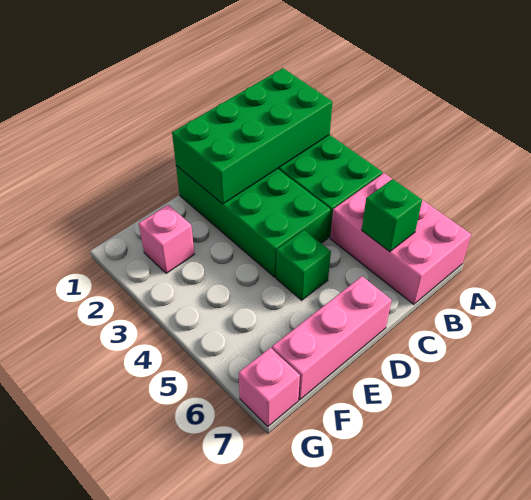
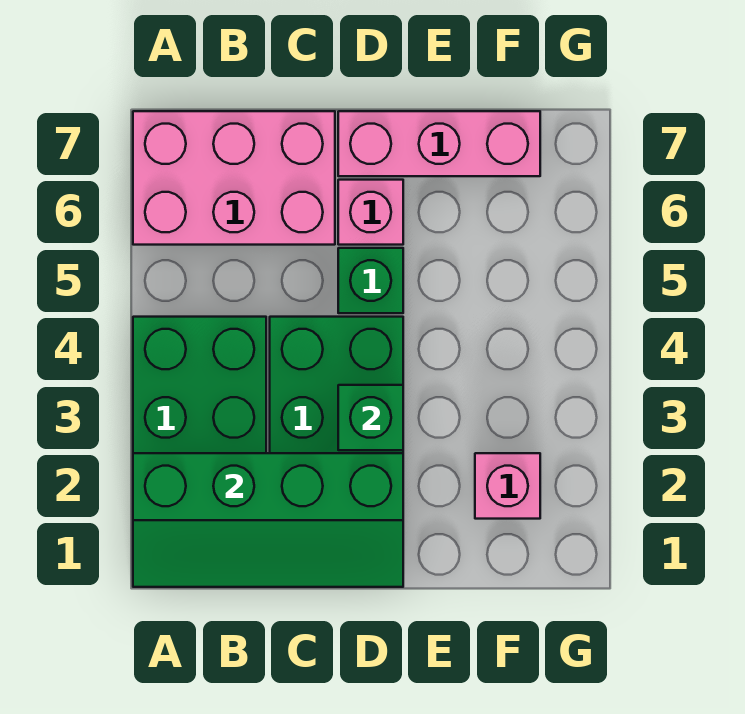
green 2x4 brick [172,68,332,204] -> green 2x4 slope [133,453,403,587]
pink 2x3 brick [330,173,471,304] -> pink 2x3 brick turned to [133,111,335,245]
green 1x1 brick [362,179,422,252] -> green 1x1 brick moved to [338,385,403,450]
pink 1x1 brick [239,348,300,426] -> pink 1x1 brick moved to [338,180,403,245]

